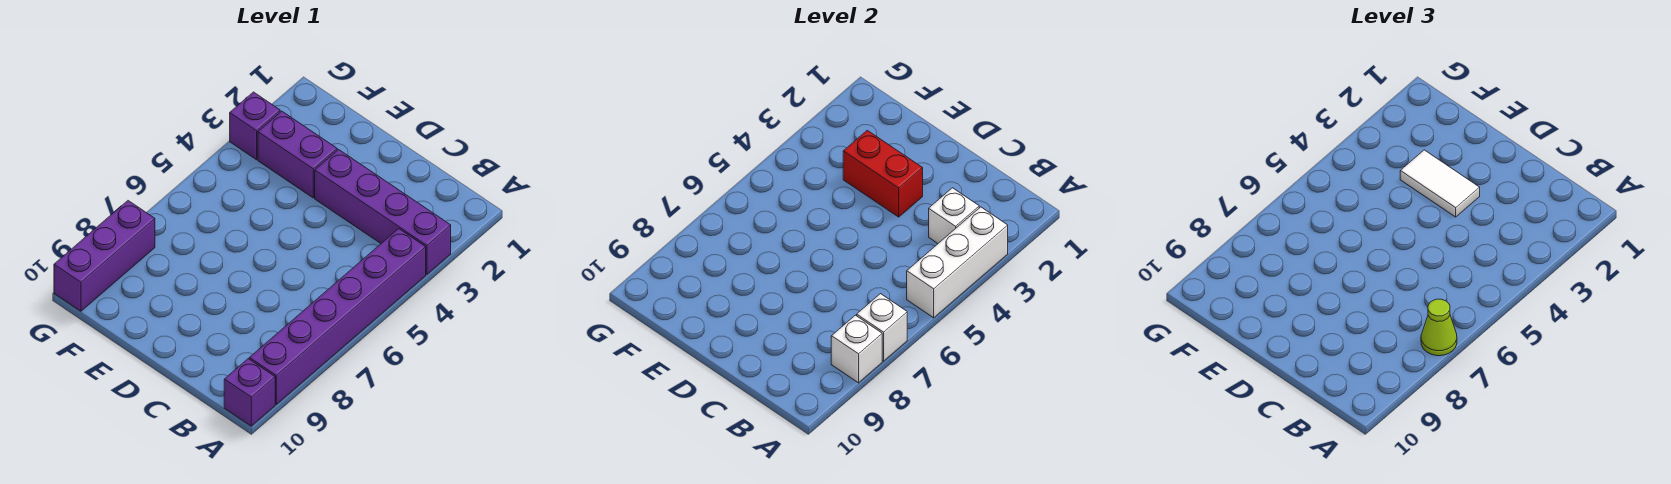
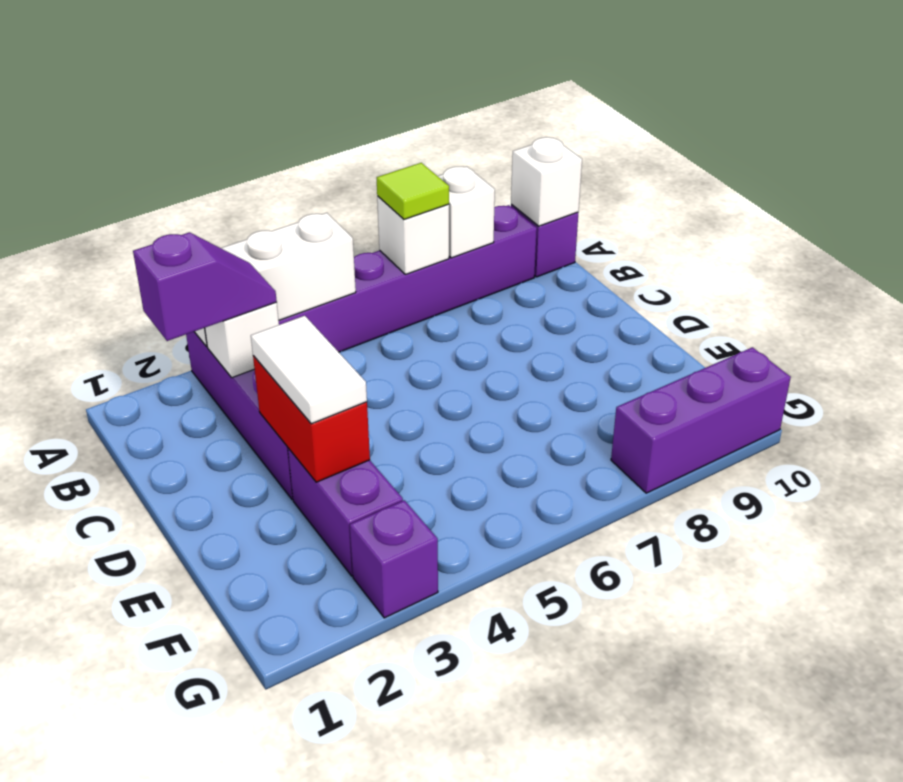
lime 1x1 cone [1421,299,1457,356] -> lime 1x1 tile [377,163,449,219]
none -> white 1x1 brick [511,137,582,226]
none -> purple 1x2 slope [133,232,277,341]

